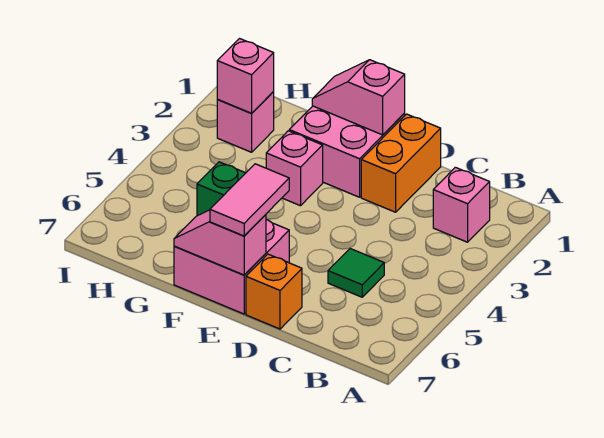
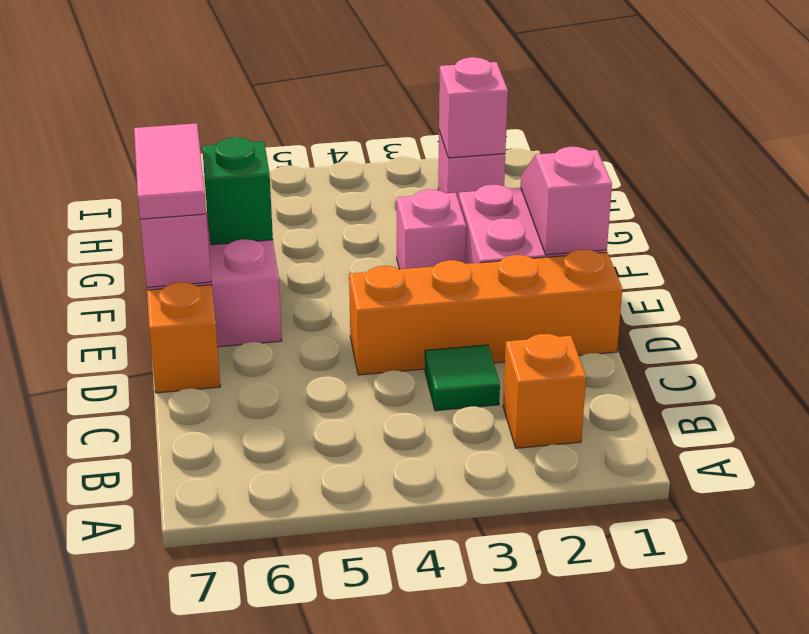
pink 1x1 brick [433,167,490,242] -> orange 1x1 brick [503,334,586,448]
green 1x1 tile [328,249,384,297] -> green 1x1 tile moved to [425,345,500,411]
orange 1x2 brick [361,114,441,212] -> orange 1x4 brick [349,250,622,375]
pink 1x2 tile [210,164,289,236] -> pink 1x2 tile turned to [134,123,206,219]

